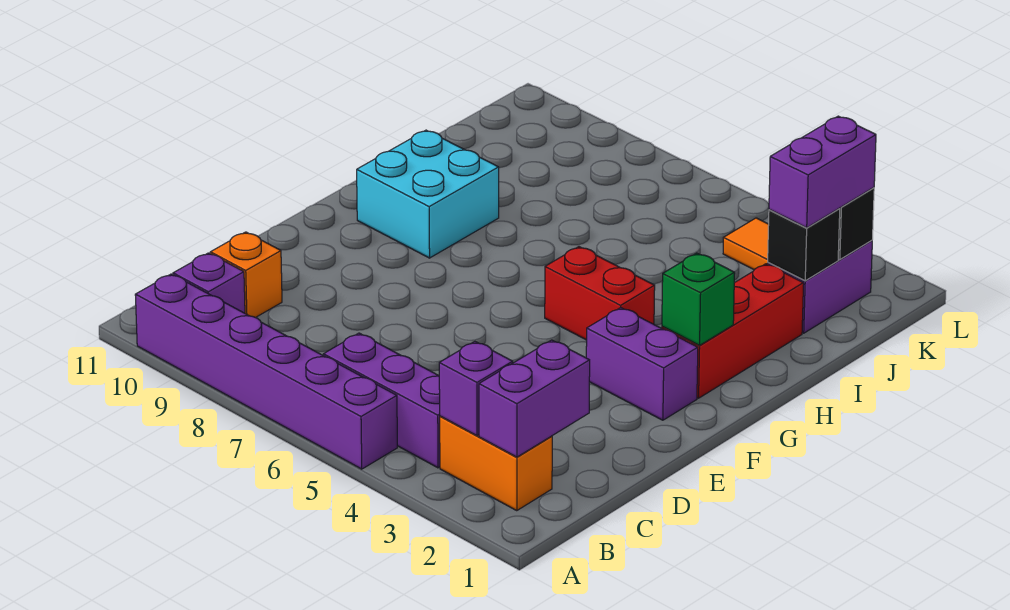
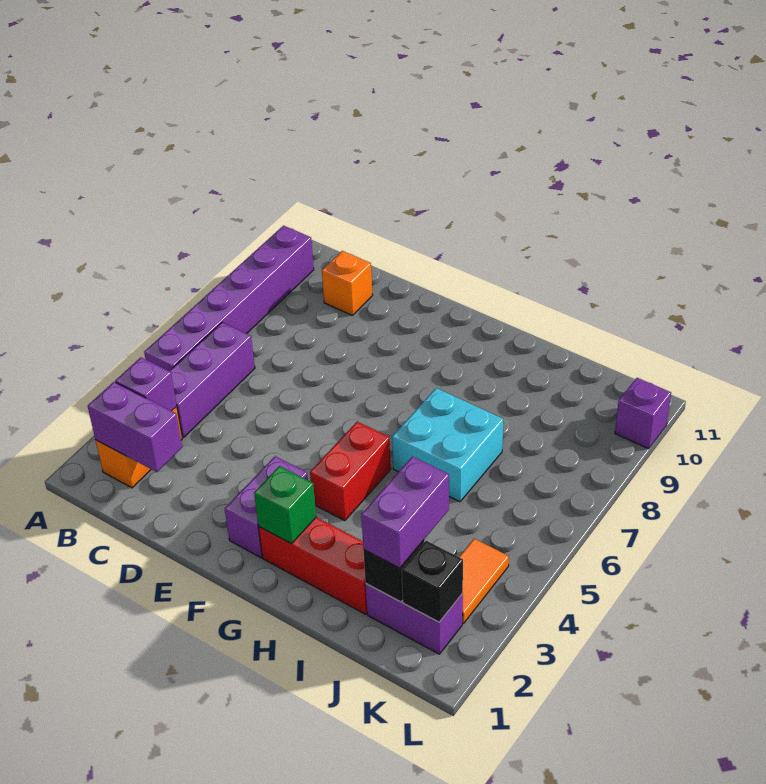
purple 1x1 brick [173,253,245,313] -> purple 1x1 brick moved to [615,378,671,449]
cyan 2x2 brick [357,130,499,258] -> cyan 2x2 brick moved to [392,388,503,502]
purple 1x2 brick [769,116,876,228] -> purple 1x2 brick turned to [361,457,449,568]

